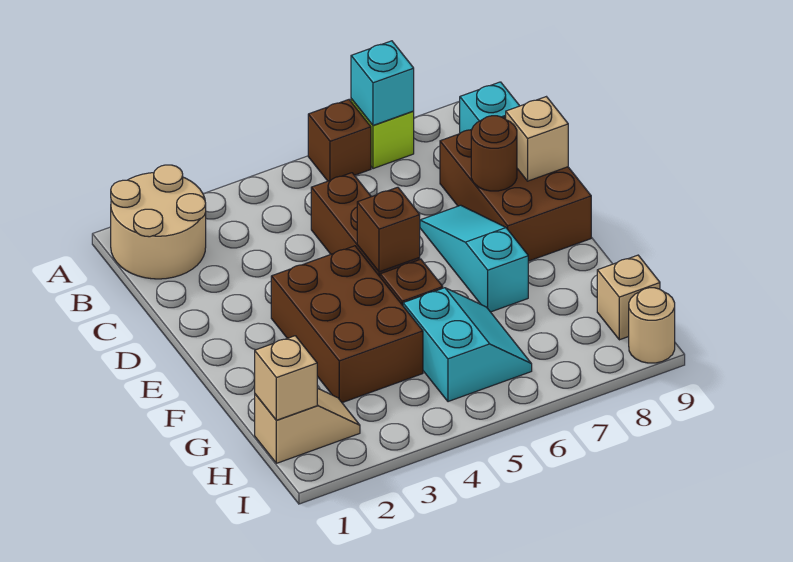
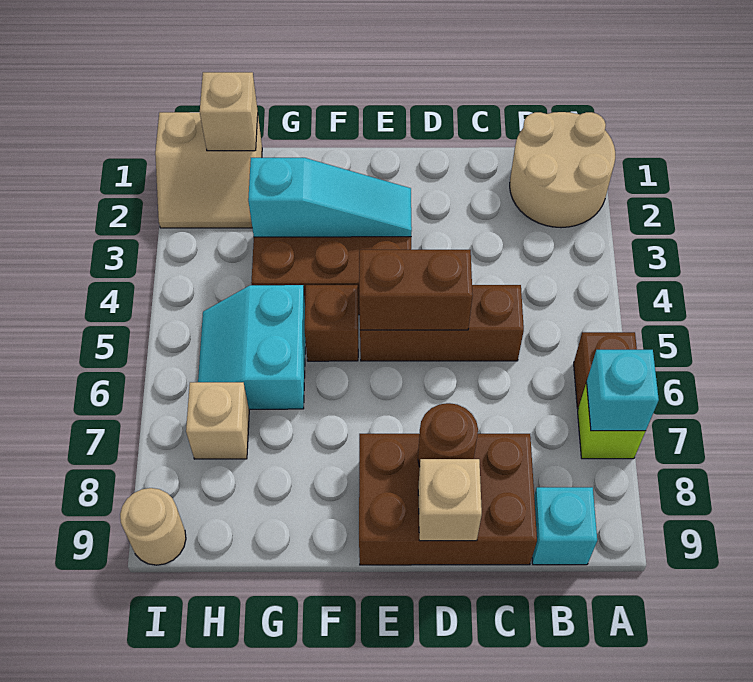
cyan 1x3 slope [420,205,528,312] -> cyan 1x3 slope moved to [248,158,412,237]
brown 1x1 brick [357,187,420,272] -> brown 1x2 brick [359,250,473,330]
cyan 2x2 slope [403,288,532,402] -> cyan 2x2 slope turned to [198,285,306,409]
tan 1x2 slope [255,388,360,463] -> tan 2x2 slope [155,112,262,228]
tan 1x1 brick [597,255,660,340] -> tan 1x1 brick moved to [186,382,249,459]

